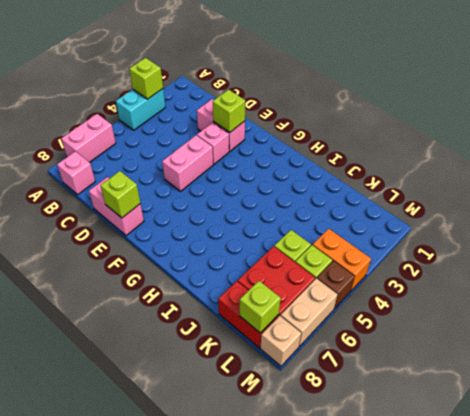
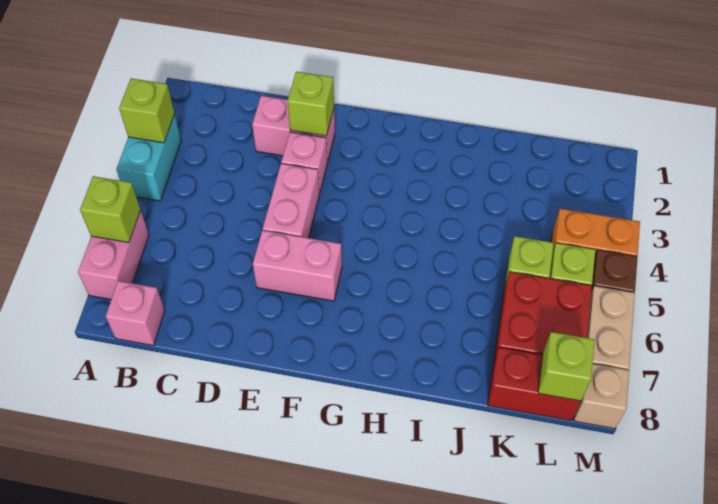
pink 1x2 brick [89,177,144,236] -> pink 1x2 brick moved to [253,230,342,301]
lime 1x1 brick [100,171,140,218] -> lime 1x1 brick moved to [80,176,141,243]

